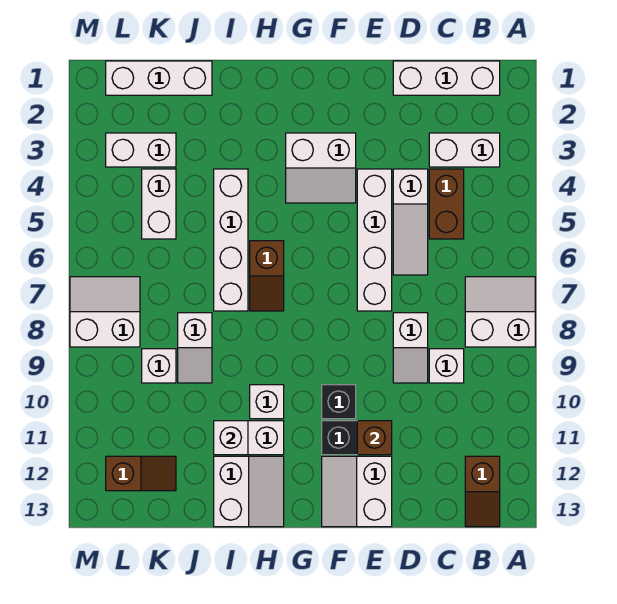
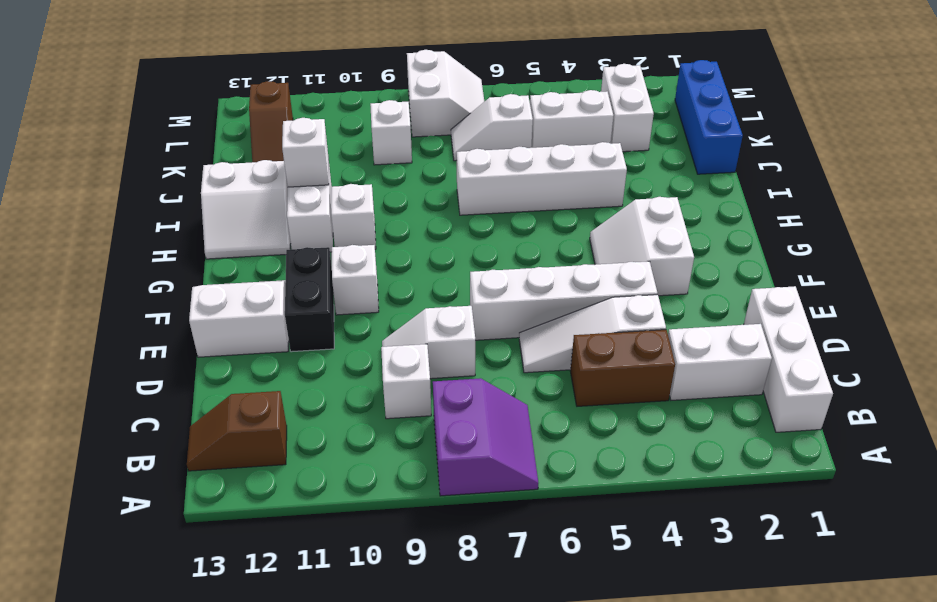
white 2x2 slope [465,277,535,347] -> purple 2x2 slope [433,378,538,496]
white 1x2 brick [429,133,500,167] -> white 1x2 brick turned to [668,324,772,400]
brown 1x1 brick [357,421,392,455] -> none
black 1x1 brick [322,385,356,419] -> white 1x1 brick [332,245,379,315]
brown 1x2 slope [250,241,284,311] -> none
white 1x3 brick [106,61,212,95] -> blue 1x3 brick [675,60,743,174]
white 1x2 slope [178,313,212,383] -> white 1x2 slope moved to [451,94,533,161]

